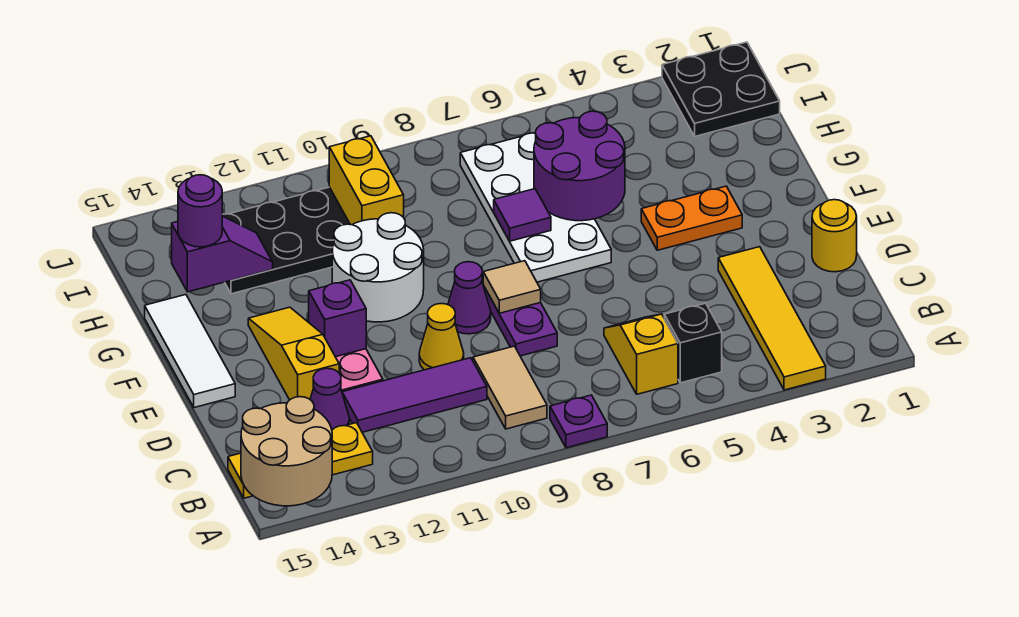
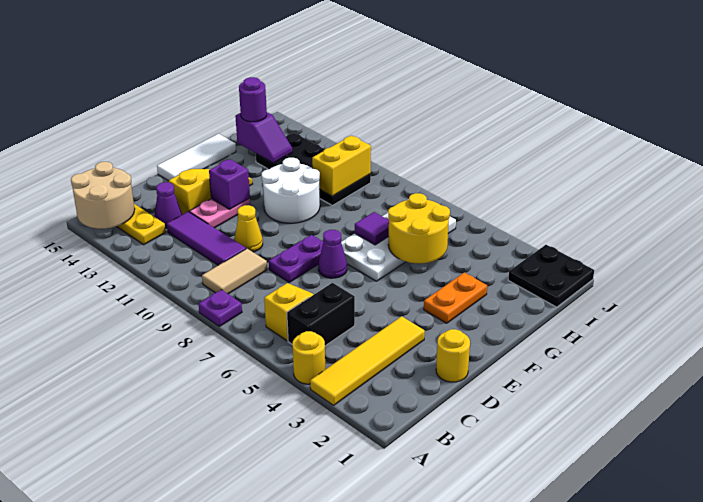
none -> yellow 1x1 round brick [292,331,325,384]
black 1x1 brick [664,303,722,383] -> black 1x2 brick [287,283,355,346]
tan 1x1 tile [483,261,541,313] -> none
purple 1x1 cone [448,262,491,334] -> purple 1x1 cone moved to [318,230,347,278]
orange 1x2 plate [641,186,742,250] -> orange 1x2 plate turned to [424,272,487,323]
purple 2x2 round brick [534,111,625,221] -> yellow 2x2 round brick [388,193,450,264]

